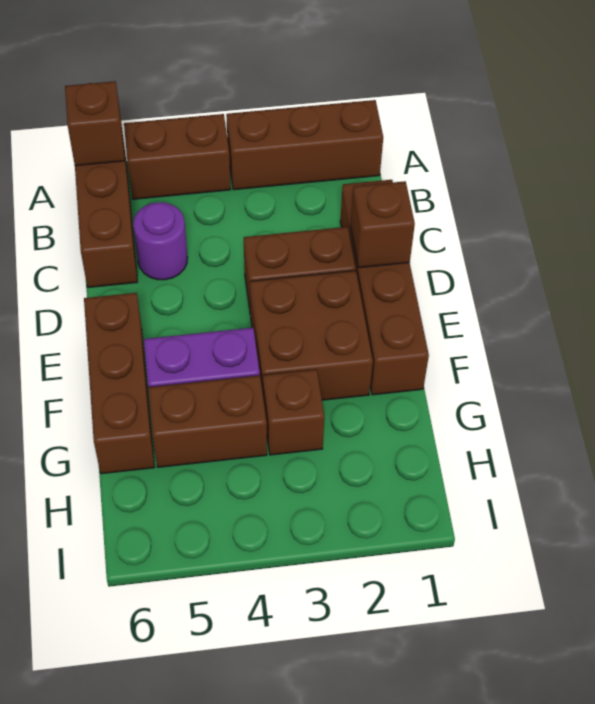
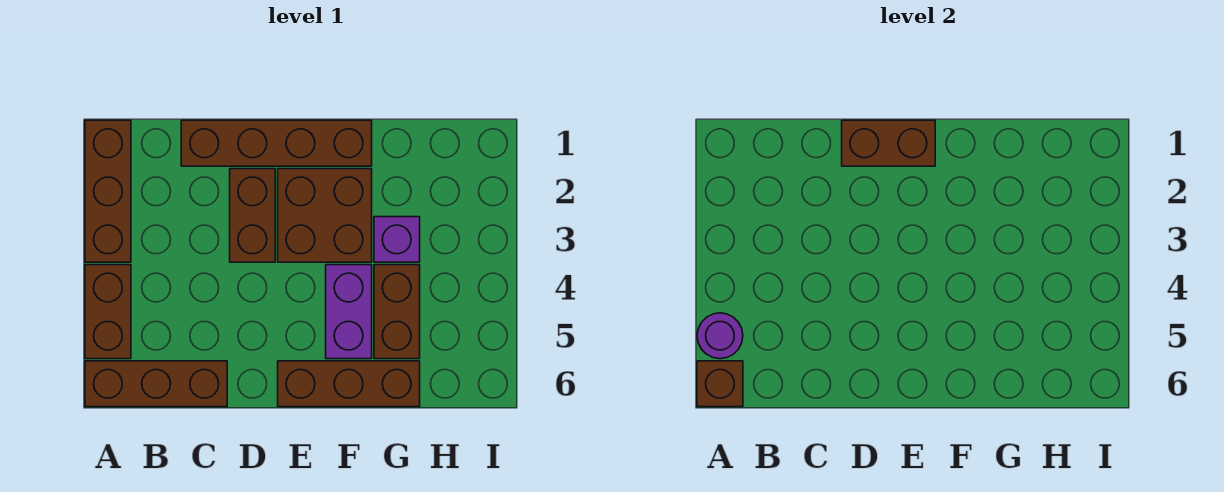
purple 1x1 round brick [133,202,188,280] -> purple 1x1 round brick moved to [697,313,743,359]
brown 1x1 brick [351,181,415,268] -> brown 1x2 brick [842,120,935,166]
brown 1x1 brick [263,369,324,455] -> purple 1x1 brick [374,217,420,262]

